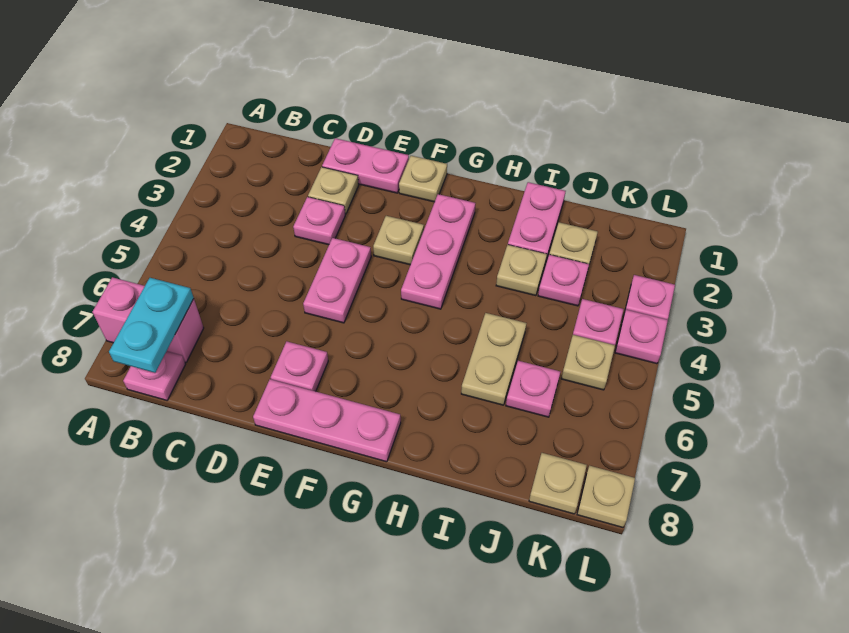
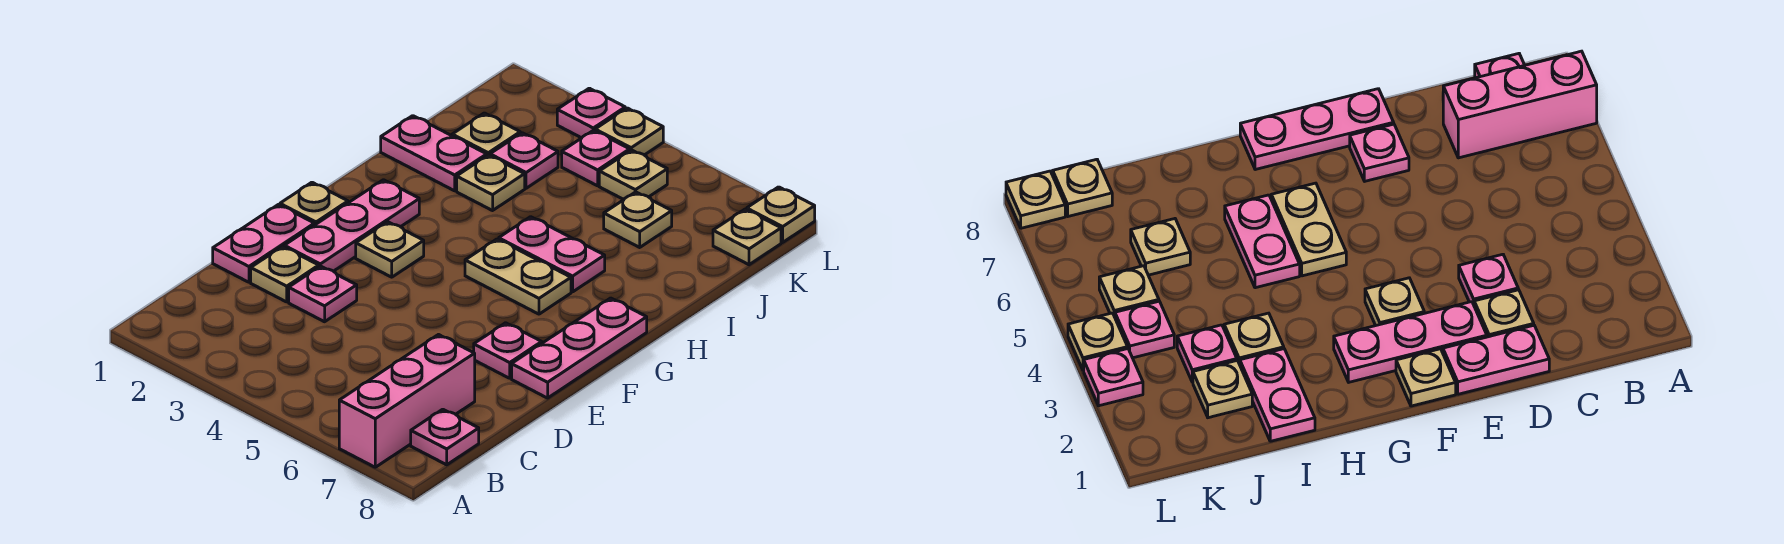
pink 1x2 brick [92,277,204,362] -> pink 1x3 brick [339,335,475,467]
cyan 1x2 plate [109,278,194,373] -> none
pink 1x2 plate [303,238,371,323] -> pink 1x2 plate moved to [499,217,605,292]
pink 1x3 plate [401,194,475,309] -> pink 1x3 plate turned to [284,180,419,271]
tan 1x2 plate [461,313,526,405] -> tan 1x2 plate moved to [465,239,571,314]
pink 1x1 plate [506,361,560,417] -> tan 1x1 plate [604,192,672,247]
pink 1x1 plate [615,310,668,364] -> tan 1x1 plate [595,108,663,155]

